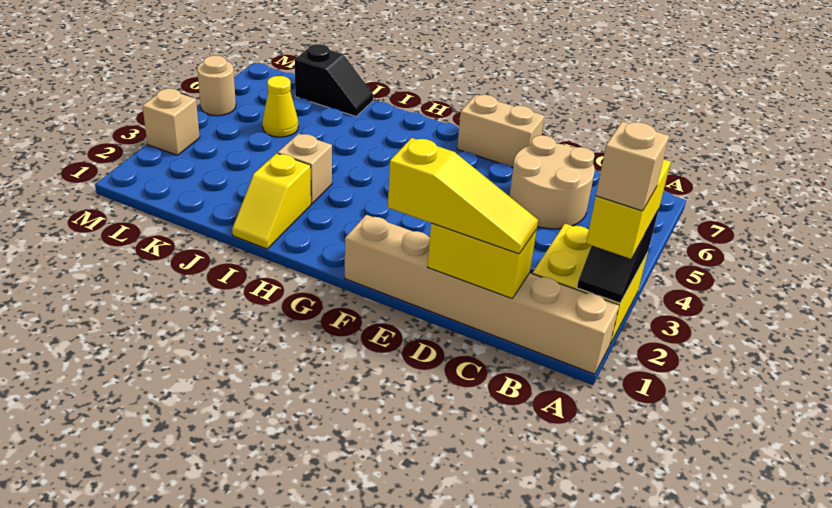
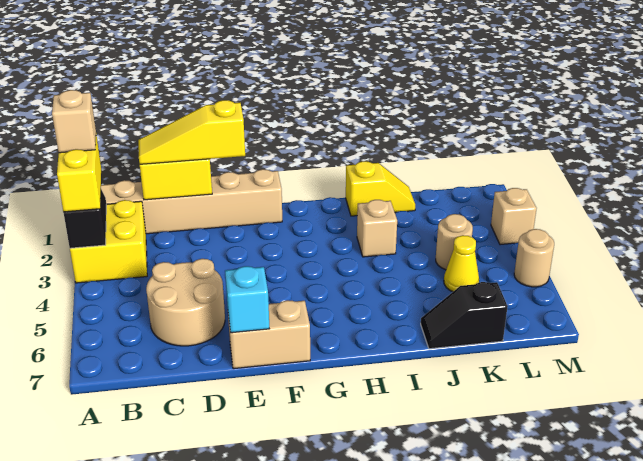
none -> cyan 1x1 brick [225,266,269,333]
yellow 1x2 slope [232,153,311,249] -> yellow 1x2 slope turned to [346,161,415,216]
none -> tan 1x1 round brick [436,214,473,270]

